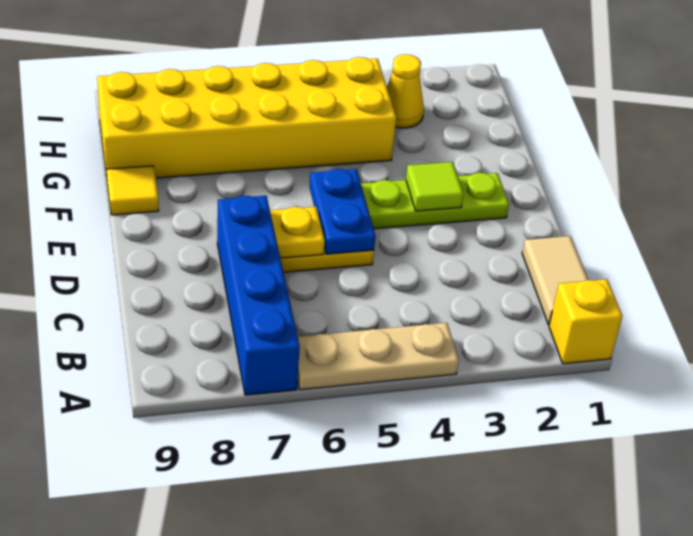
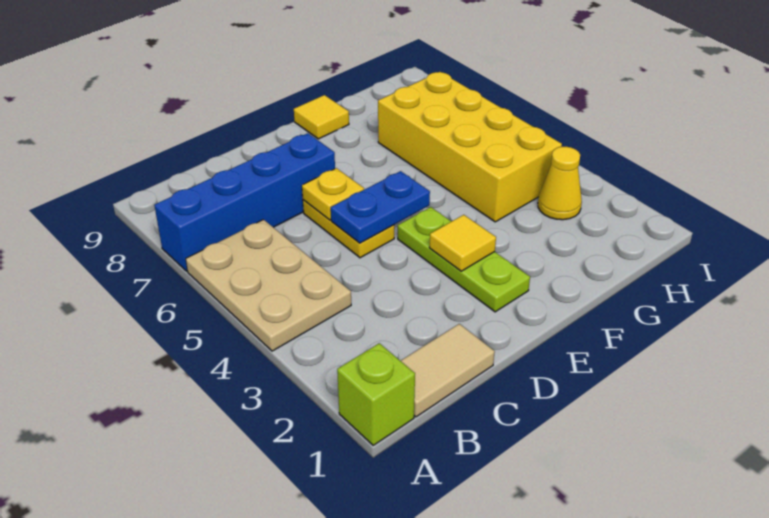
yellow 1x1 brick [549,279,622,364] -> lime 1x1 brick [337,343,415,445]
tan 1x3 plate [297,323,459,390] -> tan 2x3 plate [186,220,351,351]
lime 1x1 tile [406,162,464,211] -> yellow 1x1 tile [429,215,496,271]
yellow 2x6 brick [97,57,396,178] -> yellow 2x4 brick [378,72,562,222]

